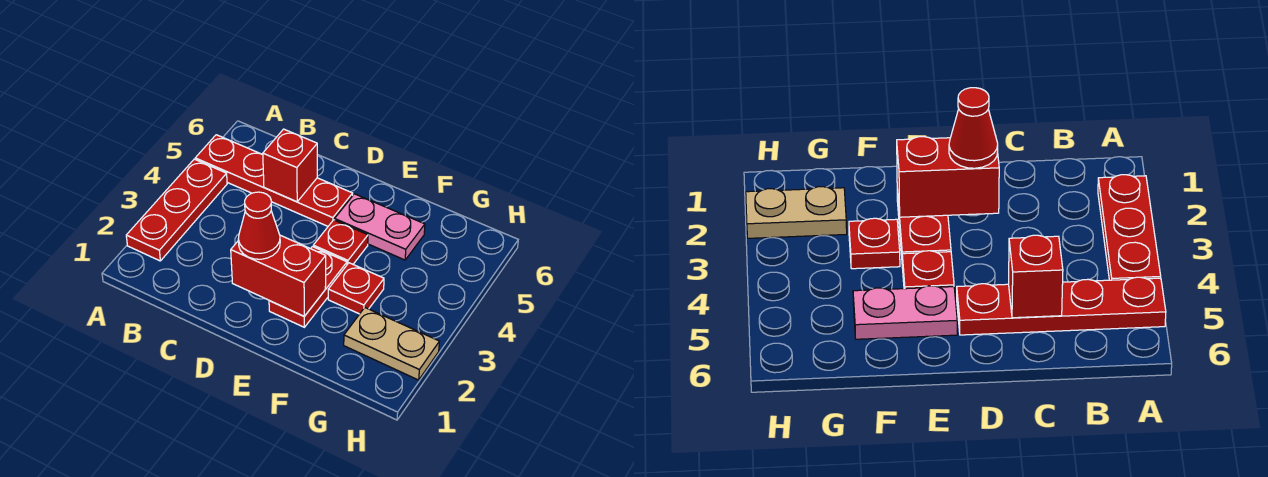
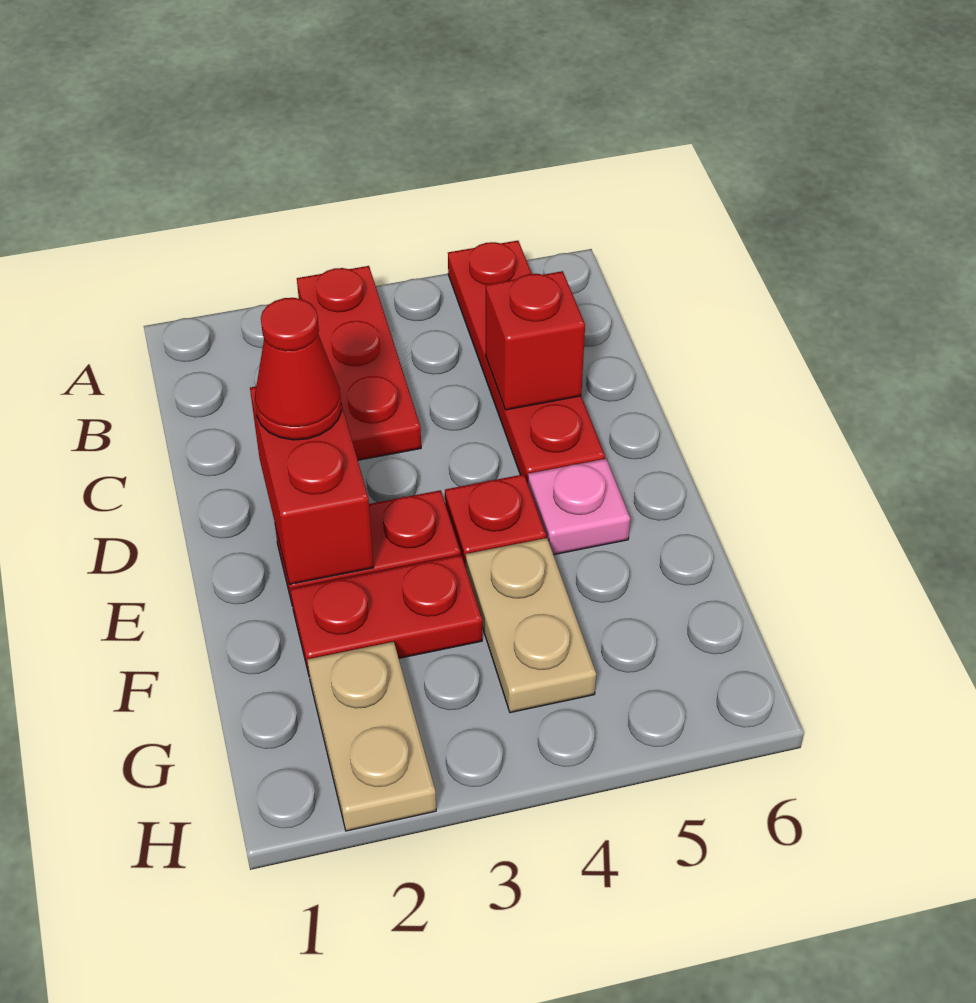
red 1x3 plate [126,159,227,261] -> red 1x3 plate turned to [297,266,421,460]
pink 1x2 plate [335,194,425,260] -> pink 1x1 plate [528,459,630,555]
red 1x1 plate [328,263,384,314] -> red 1x2 plate [291,555,482,674]
none -> tan 1x2 plate [466,538,596,713]

